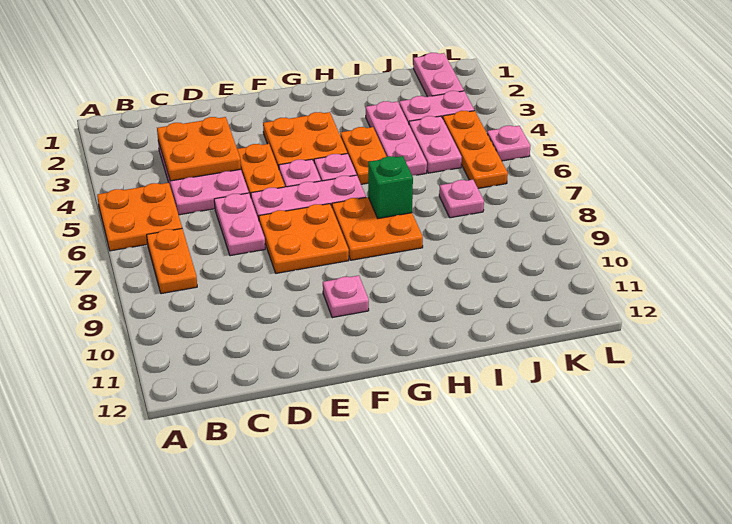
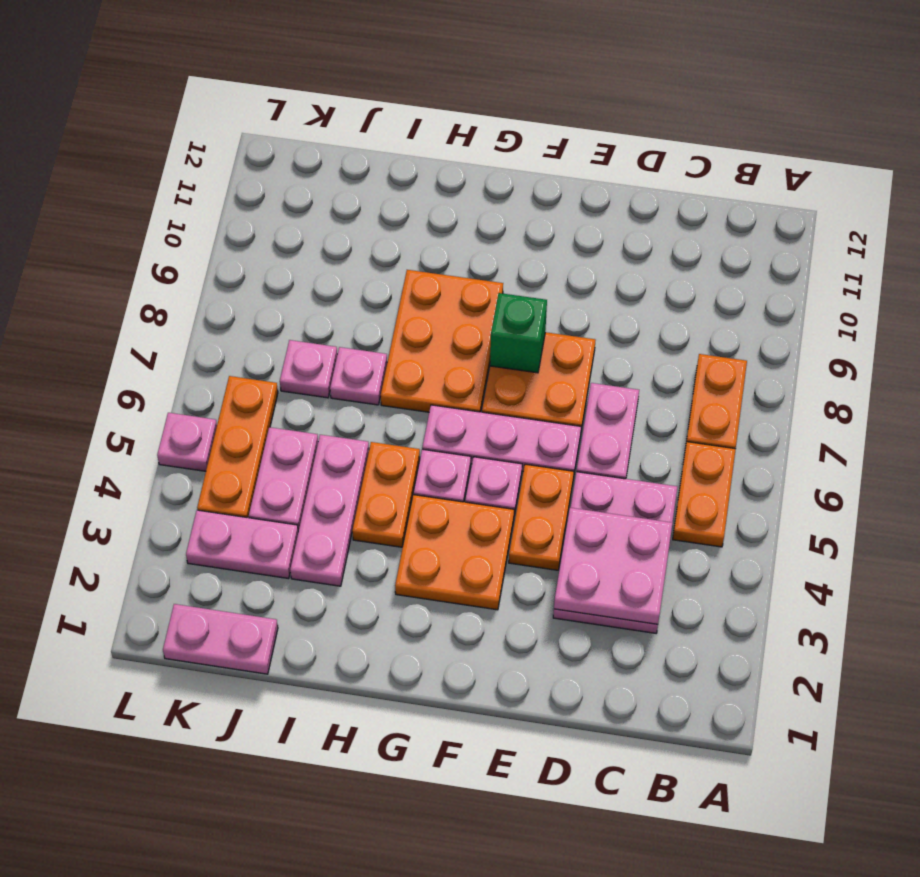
orange 2x2 plate [97,183,182,251] -> orange 1x2 plate [673,442,736,547]
orange 2x2 plate [157,117,241,181] -> pink 2x2 plate [554,508,672,624]
pink 1x1 plate [323,275,369,318] -> pink 1x1 plate moved to [330,347,387,405]
orange 2x2 plate [332,197,423,260] -> orange 2x3 plate [381,270,503,412]
green 1x1 brick [368,156,413,218] -> green 1x1 brick moved to [490,293,547,373]
pink 1x2 plate [413,53,464,97] -> pink 1x2 plate turned to [163,604,278,674]

